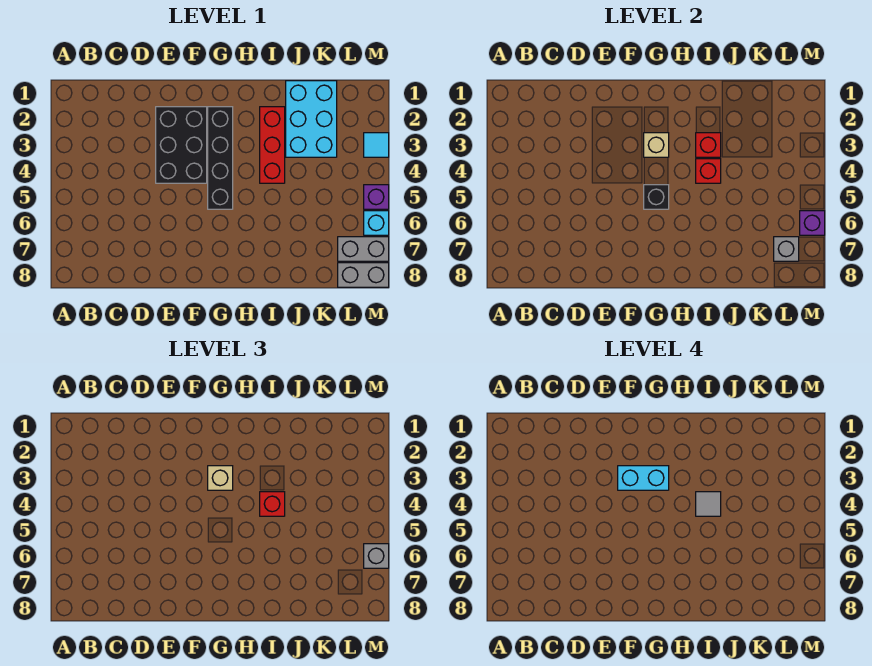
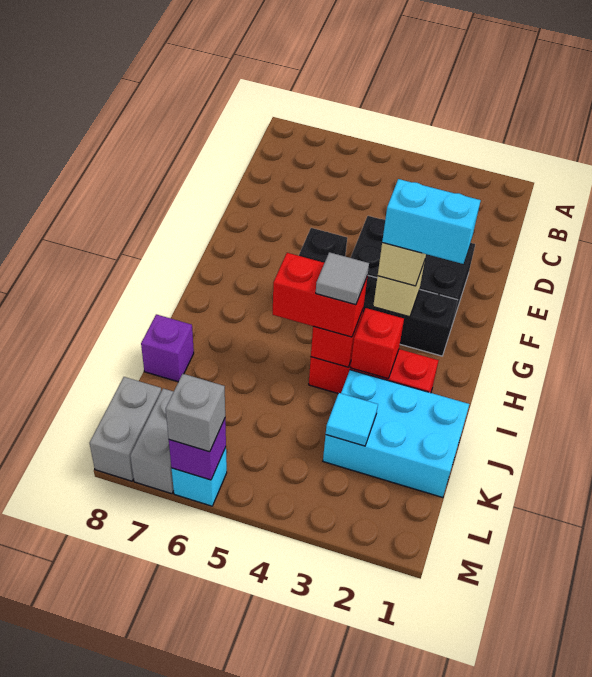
cyan 1x2 brick [618,466,669,490] -> cyan 1x2 brick turned to [382,179,481,264]
red 1x1 brick [260,492,285,516] -> red 1x2 brick [273,253,368,337]
grey 1x1 brick [774,237,799,261] -> none
cyan 1x1 tile [364,133,389,157] -> cyan 1x1 tile moved to [326,393,378,446]
purple 1x1 brick [364,185,389,209] -> purple 1x1 brick moved to [141,314,194,382]

